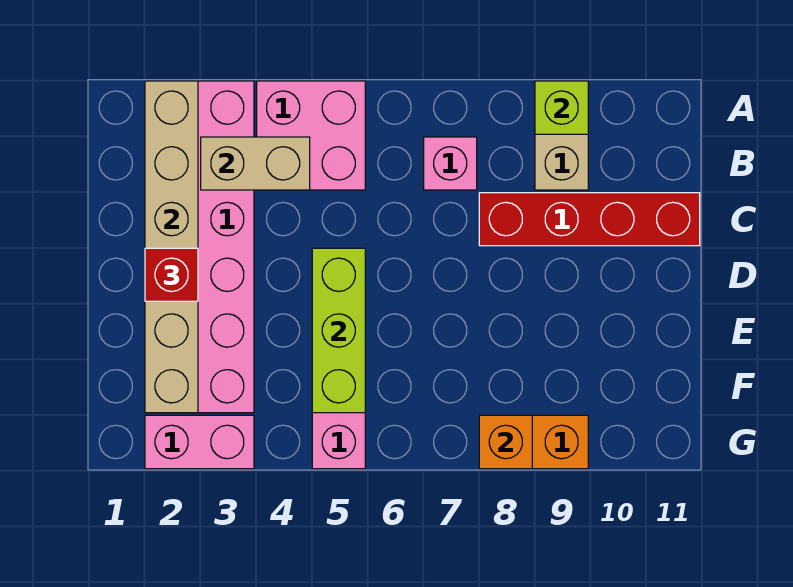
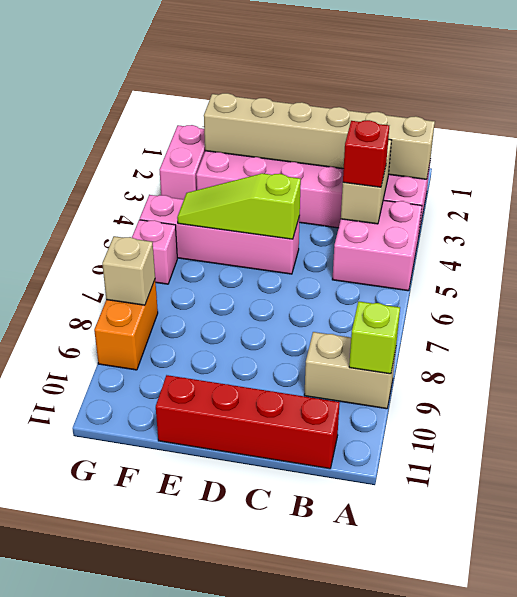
pink 1x1 brick [424,137,477,190] -> pink 1x1 brick moved to [132,220,177,284]
red 1x4 brick [479,193,700,246] -> red 1x4 brick turned to [156,375,340,469]
red 1x1 brick [145,248,198,301] -> red 1x1 brick moved to [343,120,389,187]
lime 1x3 brick [312,248,365,413] -> lime 1x3 slope [177,173,301,239]
orange 1x1 brick [479,415,532,469] -> tan 1x1 brick [102,236,155,305]

